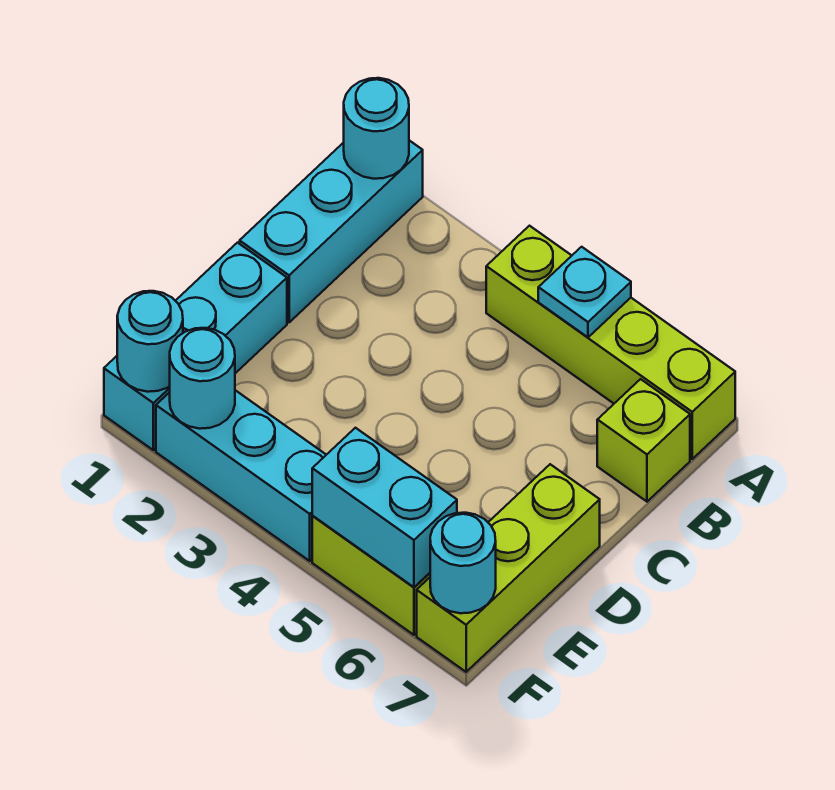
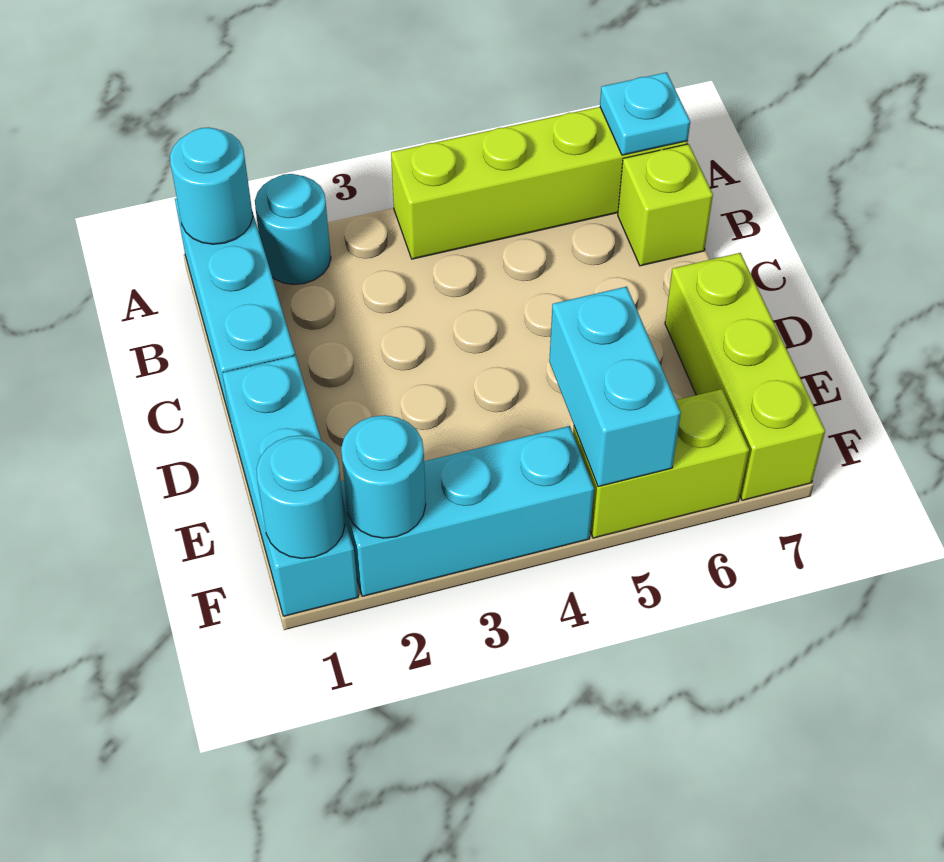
cyan 1x1 plate [538,247,631,337] -> cyan 1x1 plate moved to [600,72,690,155]
cyan 1x2 brick [312,428,457,587] -> cyan 1x2 brick turned to [549,287,681,487]
cyan 1x1 round brick [430,513,496,613] -> cyan 1x1 round brick moved to [255,174,331,284]

